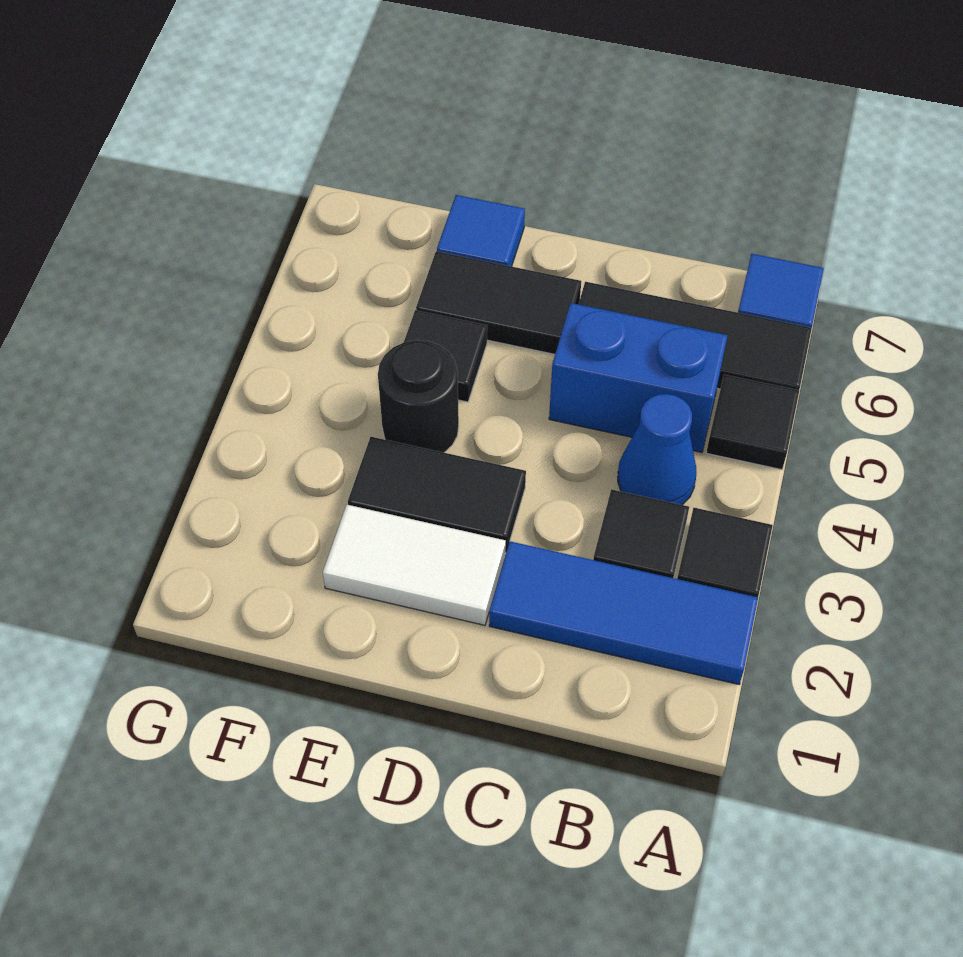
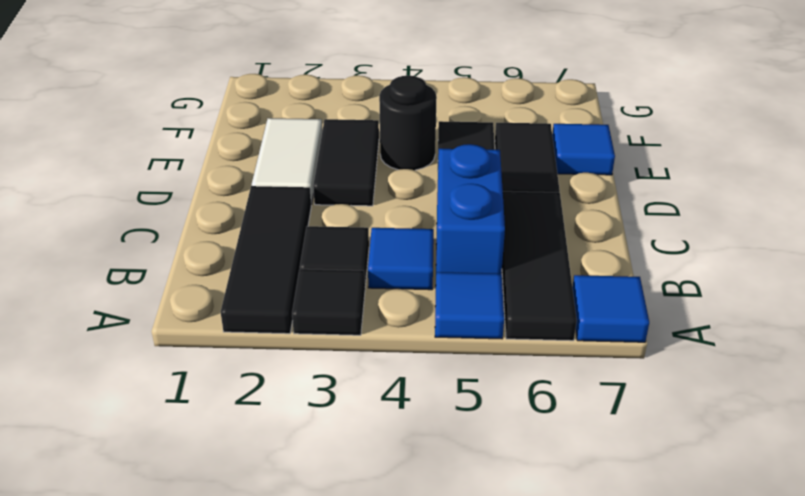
blue 1x3 tile [489,541,758,684] -> black 1x3 tile [221,186,311,334]
black 1x1 tile [706,375,799,470] -> blue 1x1 tile [435,272,504,339]
blue 1x1 cone [618,394,696,505] -> blue 1x1 tile [368,228,434,290]

